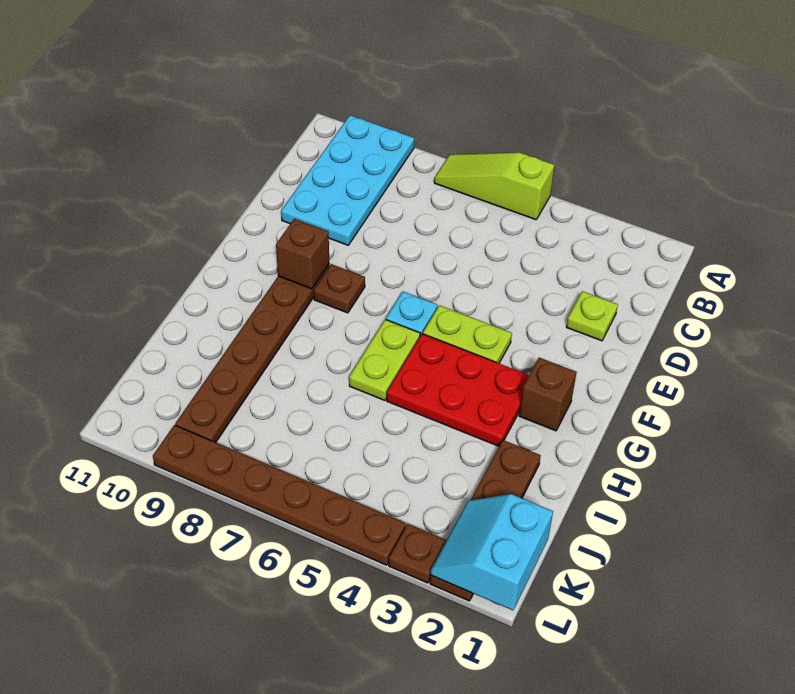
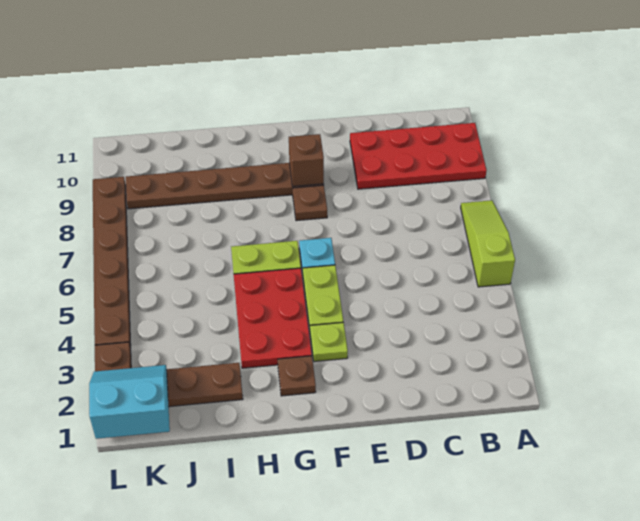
cyan 2x4 plate [281,115,414,245] -> red 2x4 plate [350,123,487,189]
lime 1x1 plate [566,291,618,341] -> lime 1x1 plate moved to [310,322,348,362]
brown 1x1 brick [519,358,577,431] -> brown 1x1 plate [278,356,316,396]

